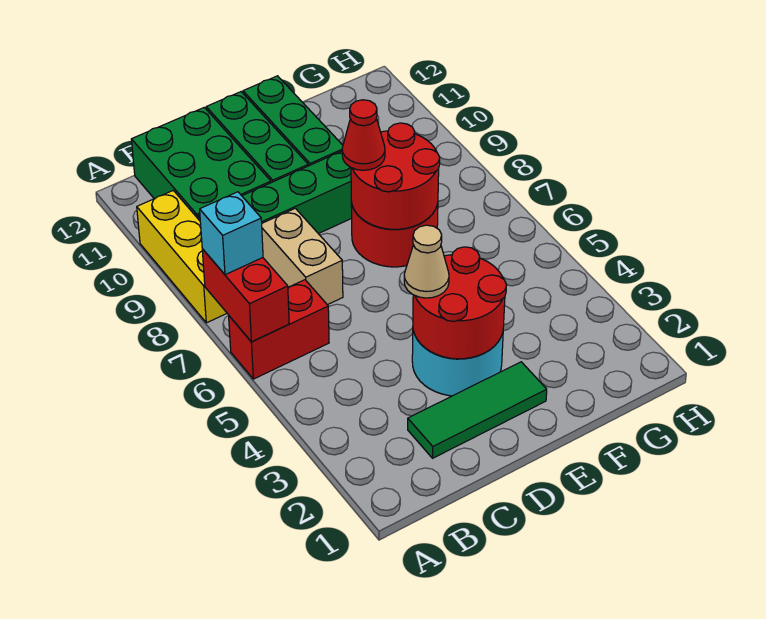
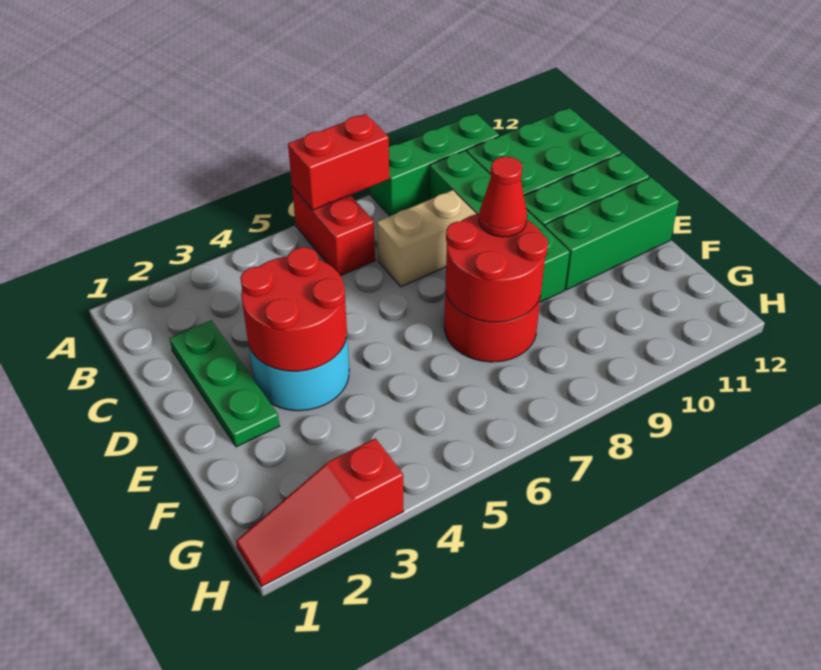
cyan 1x1 brick [200,192,263,275] -> none
yellow 1x3 brick [137,191,227,323] -> green 1x3 brick [370,114,499,216]
green 1x3 tile [408,362,547,458] -> green 1x3 plate [170,320,279,447]
tan 1x1 cone [404,225,449,298] -> none
none -> red 1x3 slope [236,438,404,586]

